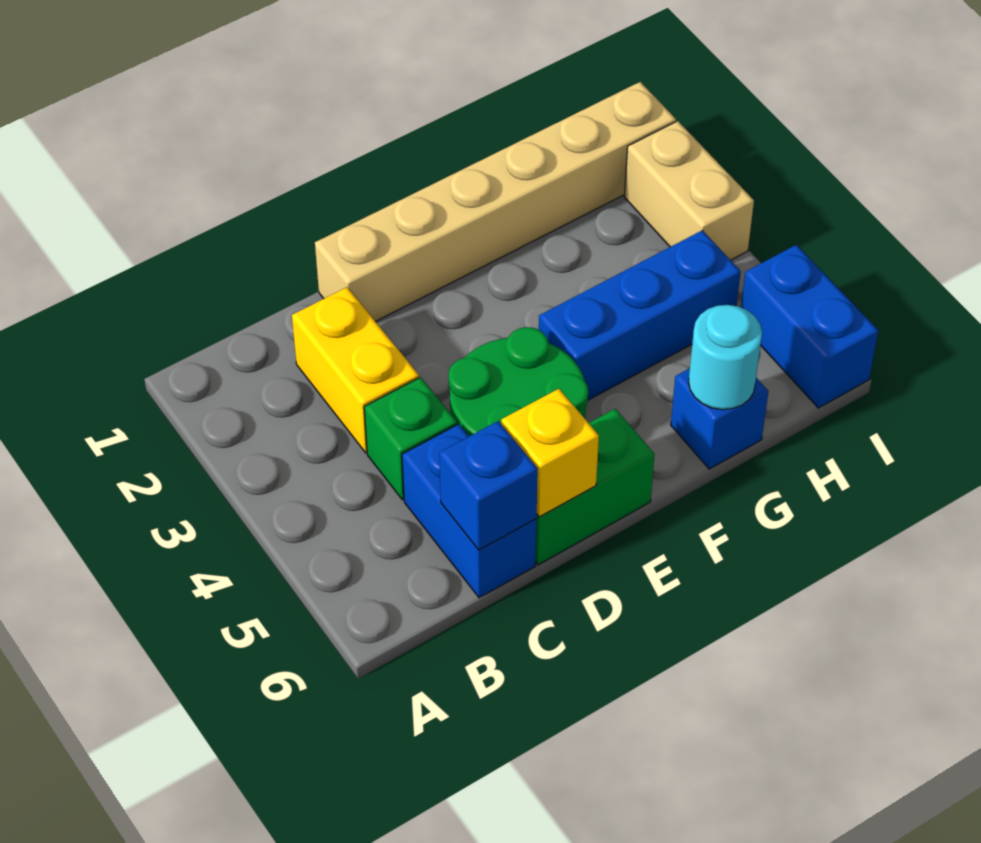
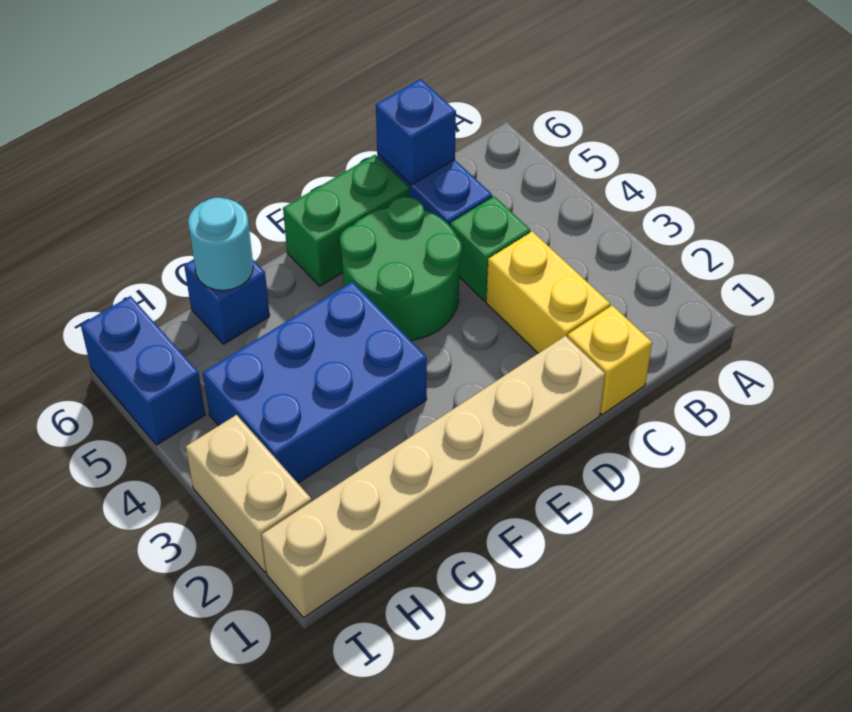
yellow 1x1 brick [501,389,599,517] -> yellow 1x1 brick moved to [567,305,652,415]
blue 1x3 brick [539,230,741,400] -> blue 2x3 brick [203,282,427,483]

